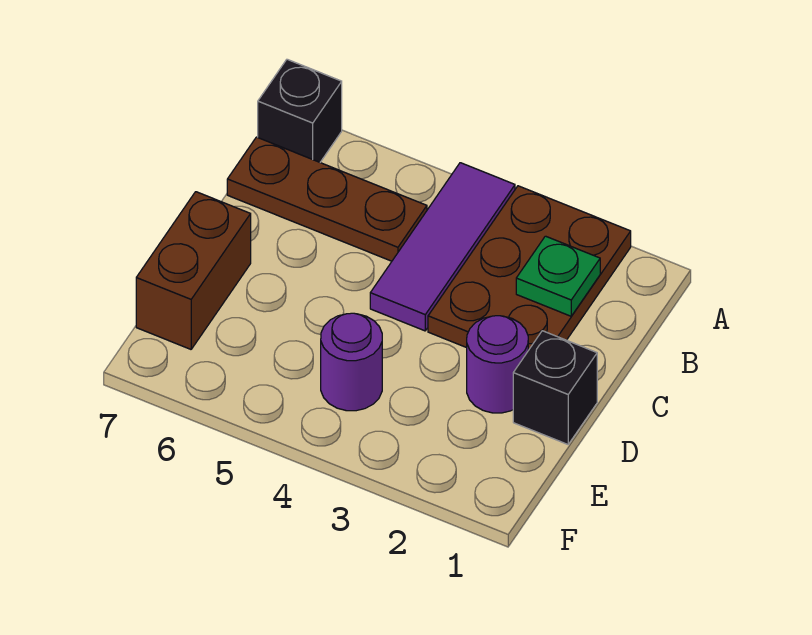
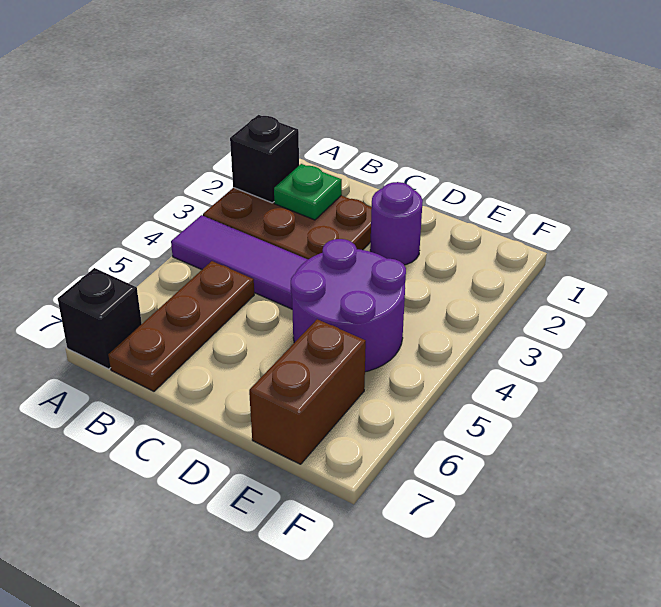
black 1x1 brick [513,331,597,444] -> black 1x1 brick moved to [230,115,299,203]
brown 1x2 brick [136,192,251,349] -> brown 1x2 brick turned to [249,319,366,464]
purple 1x1 round brick [321,313,382,411] -> purple 2x2 round brick [291,239,406,372]

